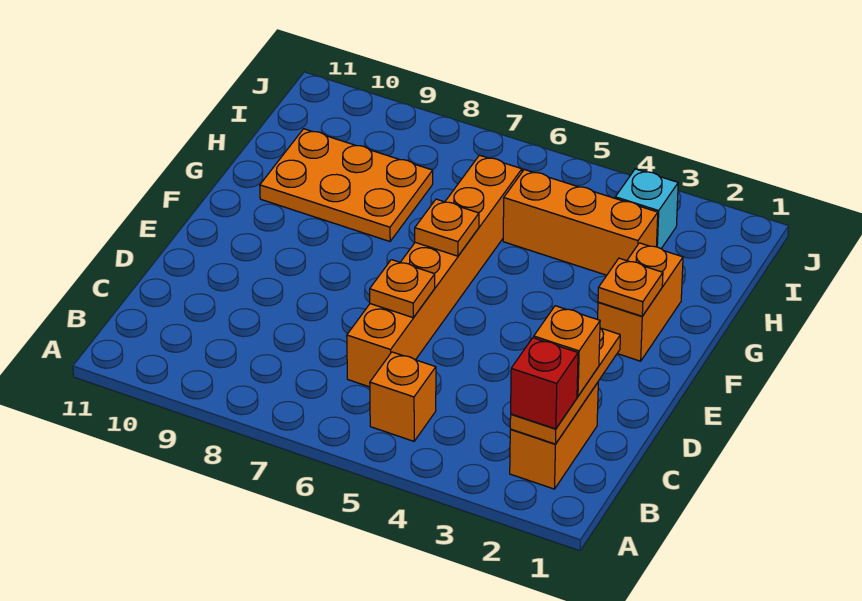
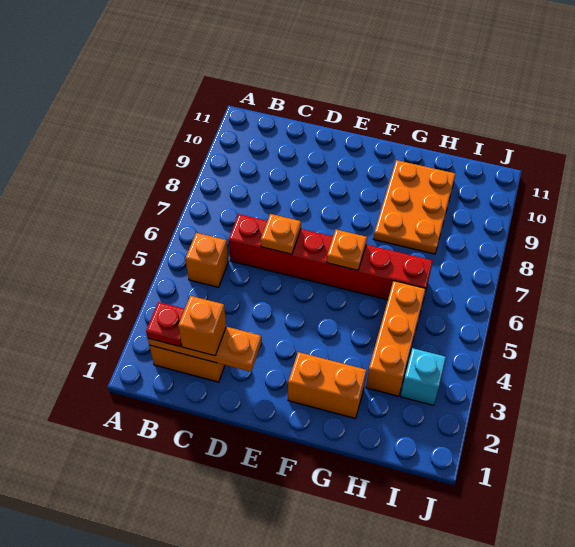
red 1x1 brick [511,338,578,429] -> red 1x1 plate [146,302,185,346]
orange 1x6 brick [347,155,522,387] -> red 1x6 brick [229,214,433,300]
orange 1x1 plate [598,258,663,316] -> none

